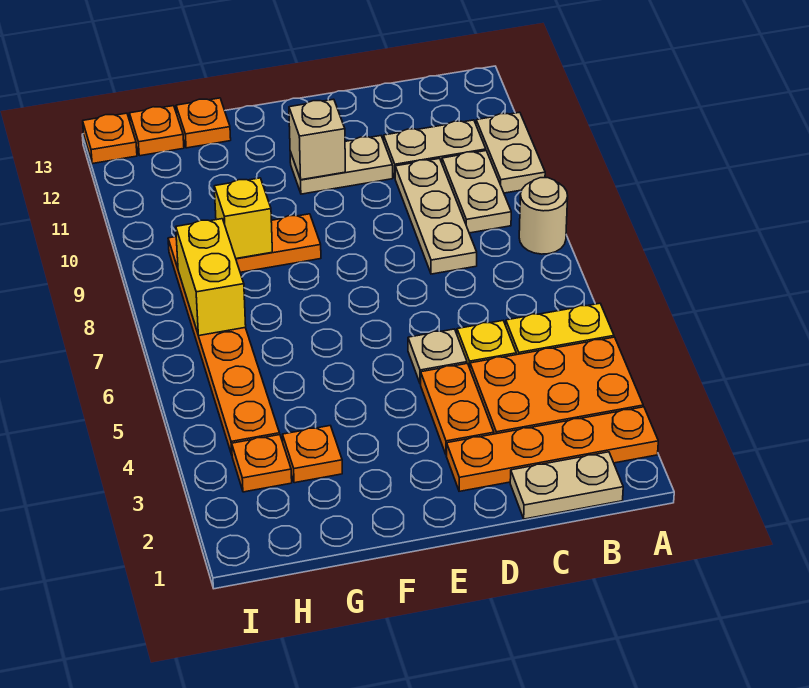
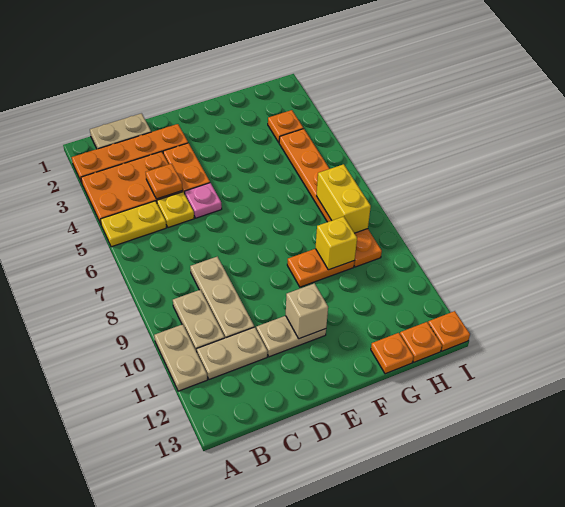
tan 1x1 round brick [519,178,568,254] -> none
tan 1x1 plate [408,329,467,384] -> pink 1x1 plate [185,183,222,218]
orange 1x1 plate [283,426,342,483] -> orange 1x1 plate moved to [146,164,183,199]

